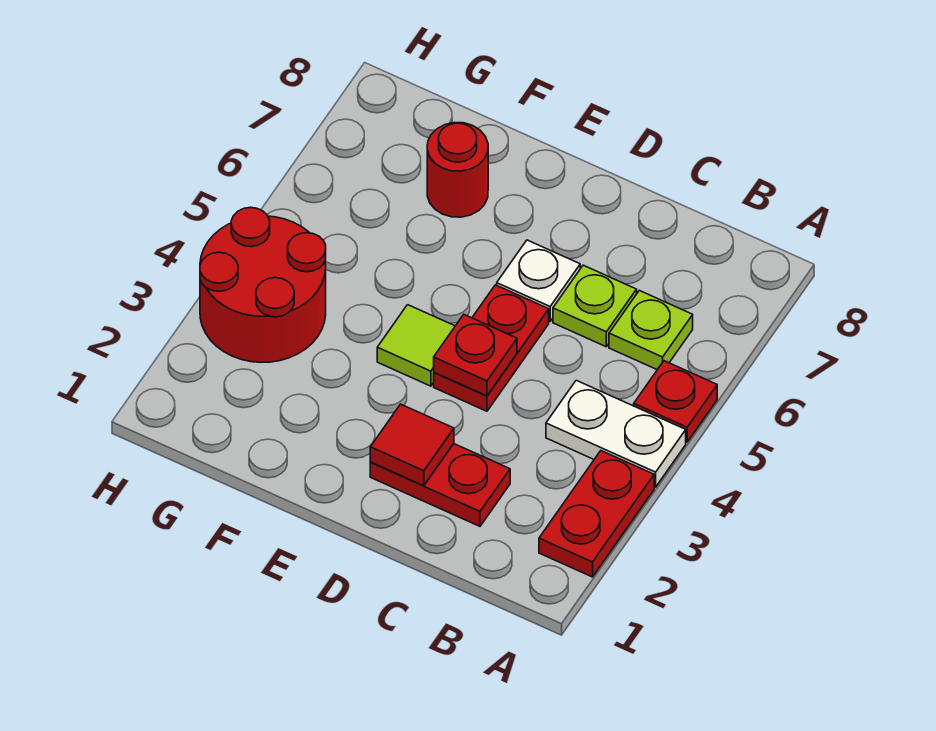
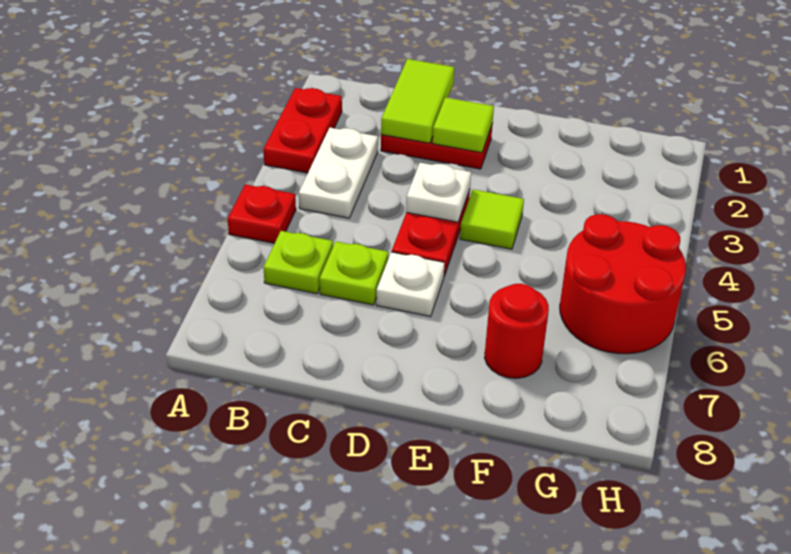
white 1x2 plate [546,380,686,487] -> white 1x2 plate turned to [299,128,378,218]
none -> lime 1x2 tile [381,59,454,143]
red 1x1 tile [370,404,454,486] -> lime 1x1 tile [433,97,494,153]
red 1x1 plate [434,315,517,396] -> white 1x1 plate [406,163,471,222]
red 2x2 round brick [200,207,326,363] -> red 2x2 round brick moved to [560,214,686,354]

